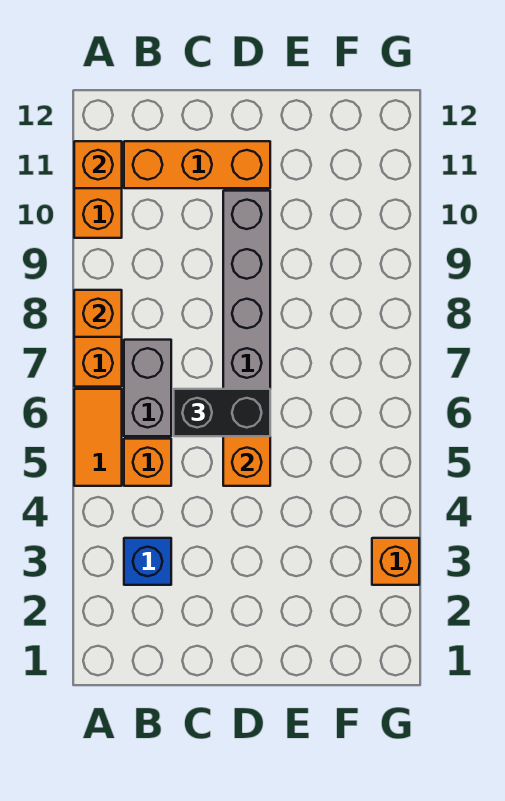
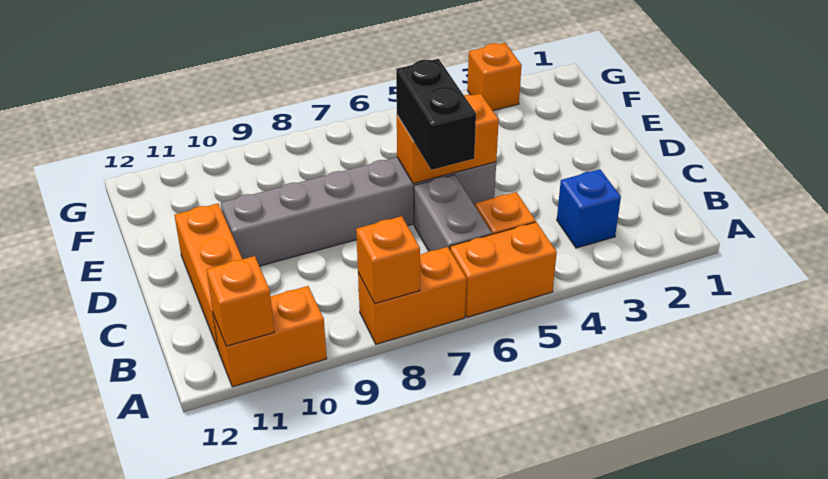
orange 1x2 tile [74,389,122,486] -> orange 1x2 brick [450,222,557,317]
grey 1x2 brick [124,340,171,436] -> grey 1x2 brick turned to [414,175,492,251]

